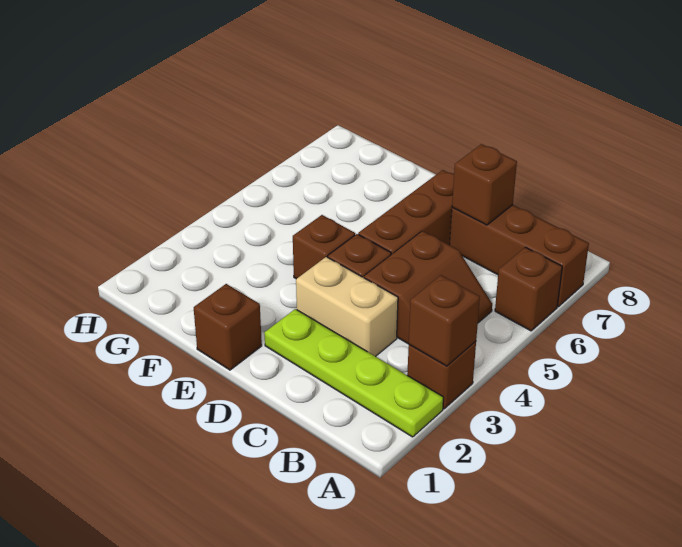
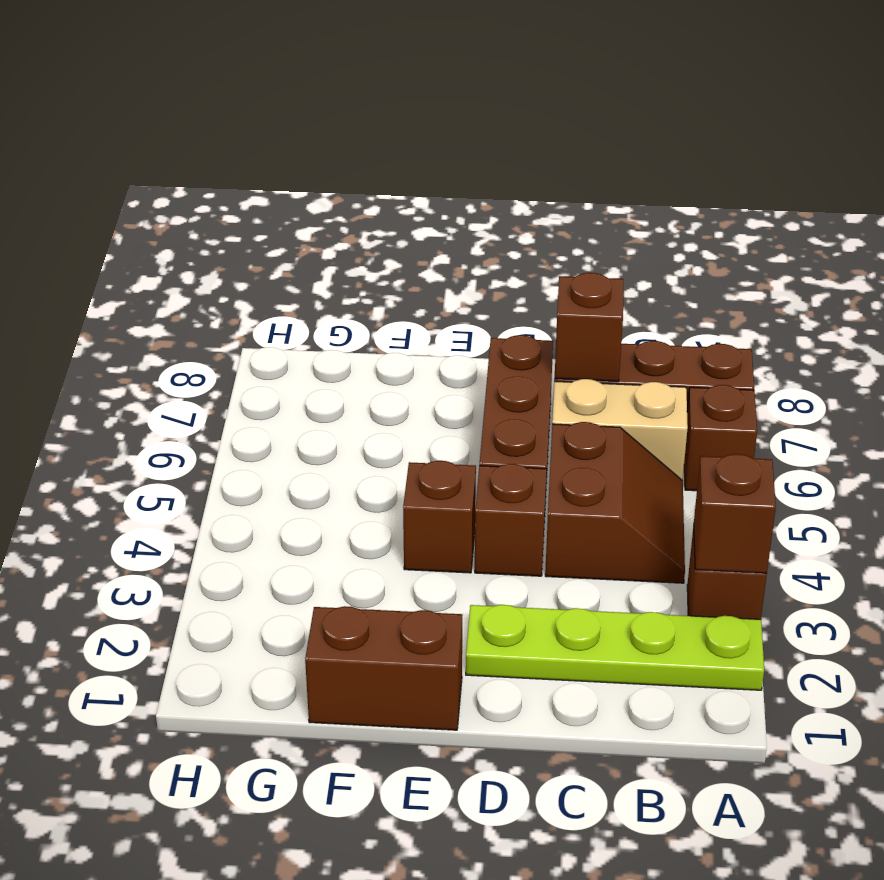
tan 1x2 brick [296,257,398,357] -> tan 1x2 brick moved to [552,379,688,481]
brown 1x1 brick [194,284,262,370] -> brown 1x2 brick [305,606,462,730]

